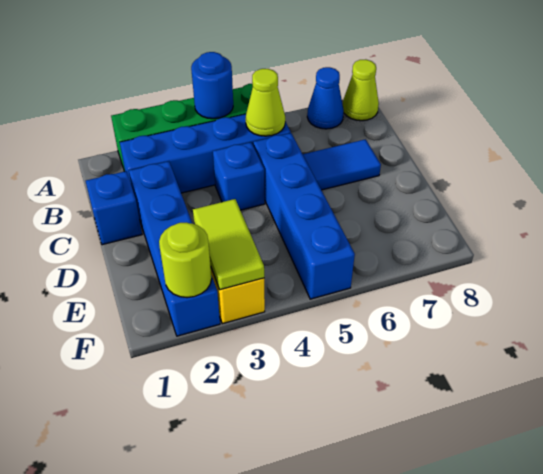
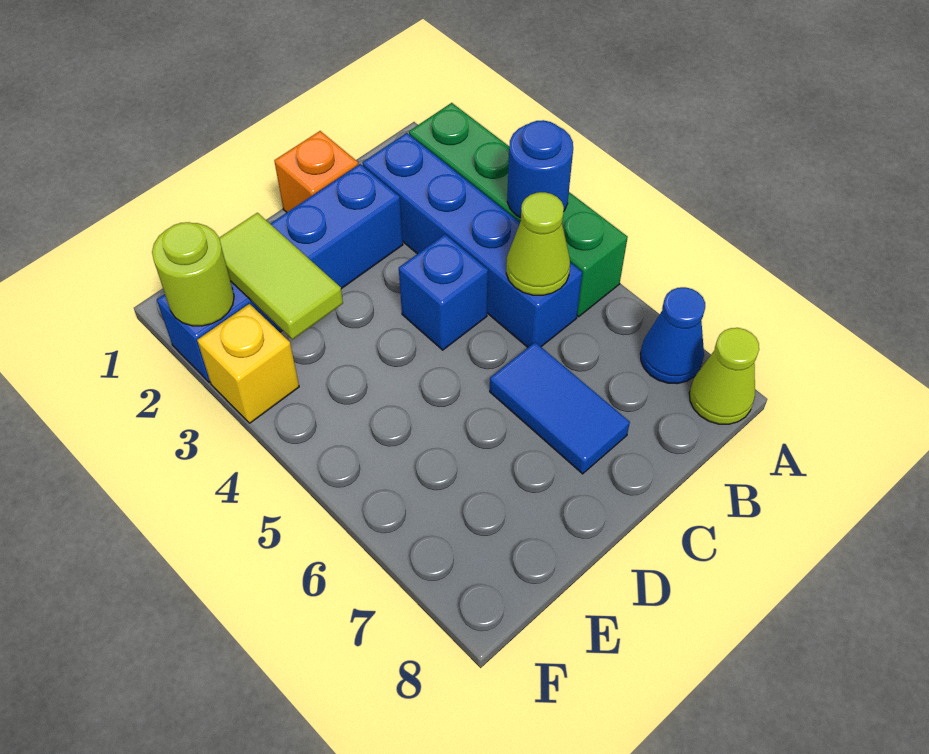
blue 1x1 brick [86,171,142,245] -> orange 1x1 brick [274,131,358,212]
blue 1x4 brick [253,133,355,299] -> none
lime 1x2 tile [193,199,264,290] -> lime 1x2 tile turned to [219,213,343,340]

